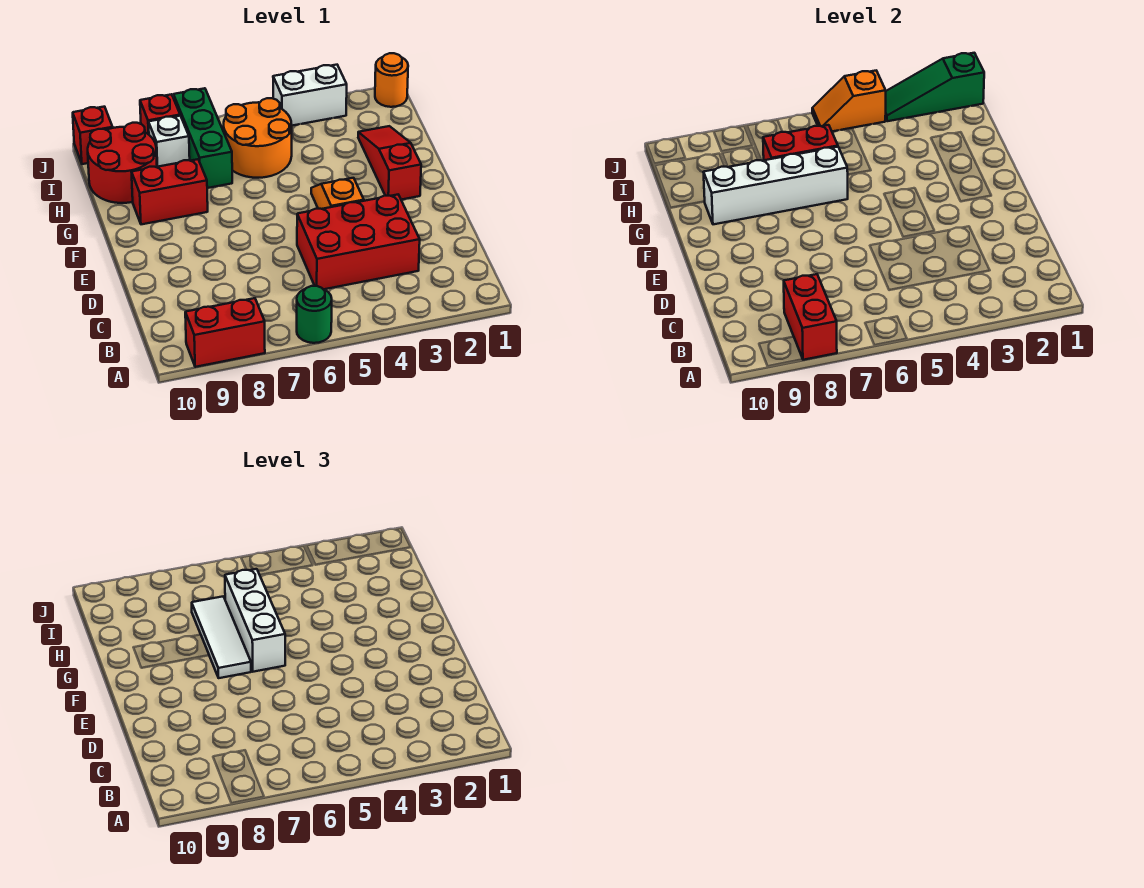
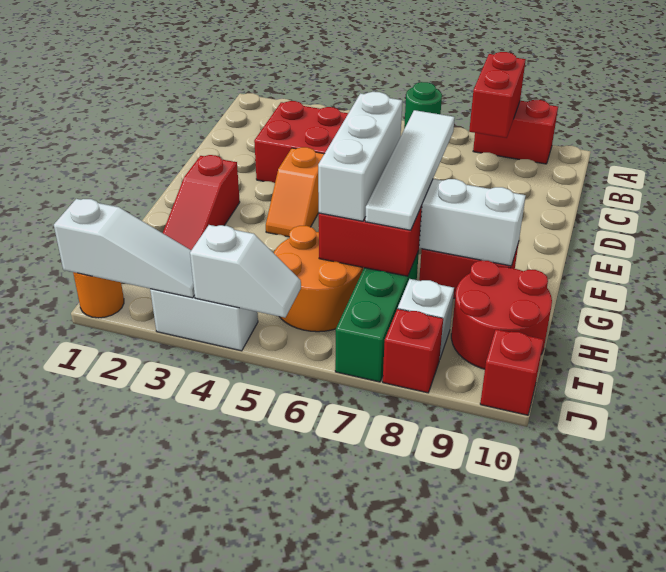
white 1x3 tile [192,597,251,678] -> white 1x4 tile [365,110,455,230]
green 1x3 slope [885,53,984,121] -> white 1x3 slope [54,199,195,298]
orange 1x2 slope [812,71,886,131] -> white 1x2 slope [190,225,301,318]

